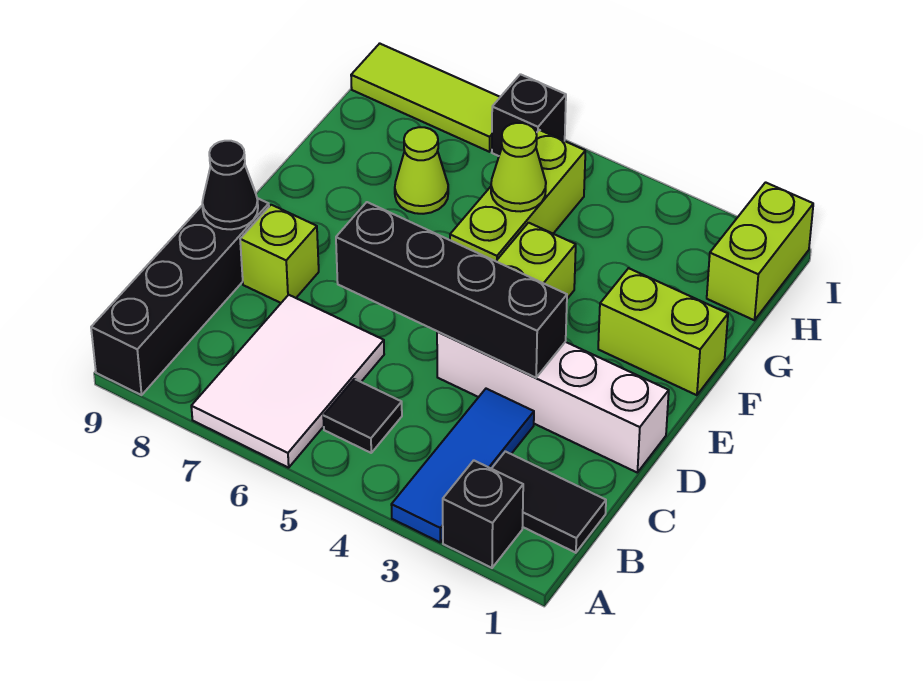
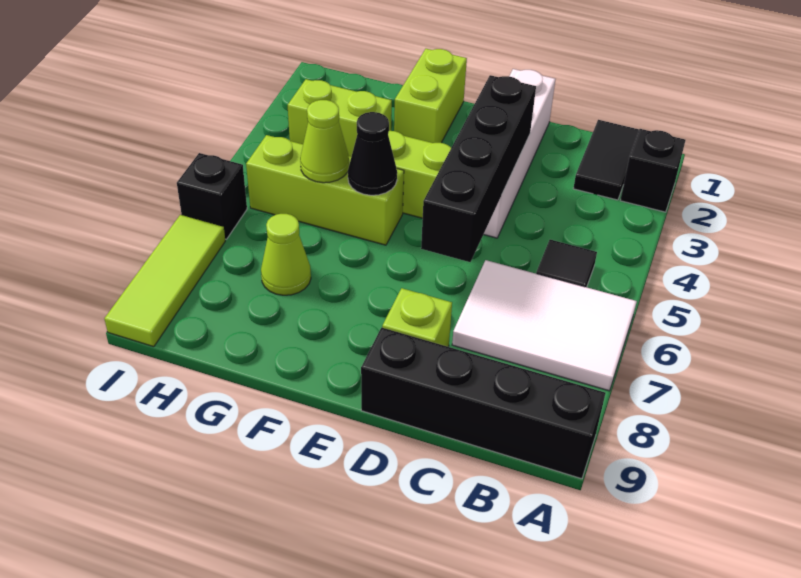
blue 1x3 tile [391,389,534,542] -> none
black 1x1 cone [202,141,258,229] -> black 1x1 cone moved to [348,112,397,195]
lime 1x2 brick [707,182,813,320] -> lime 1x2 brick moved to [288,79,392,157]

